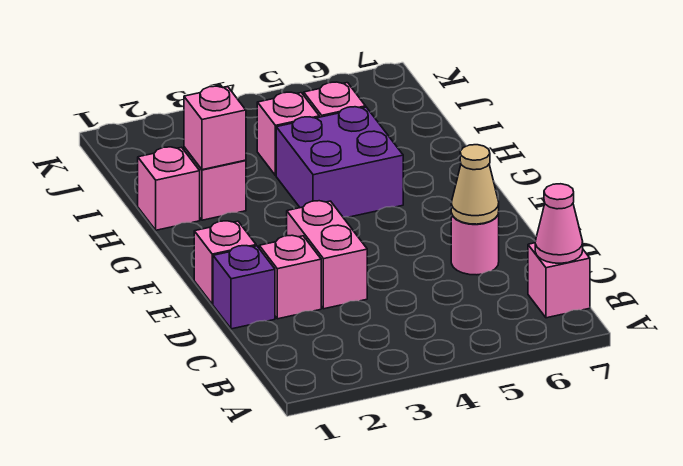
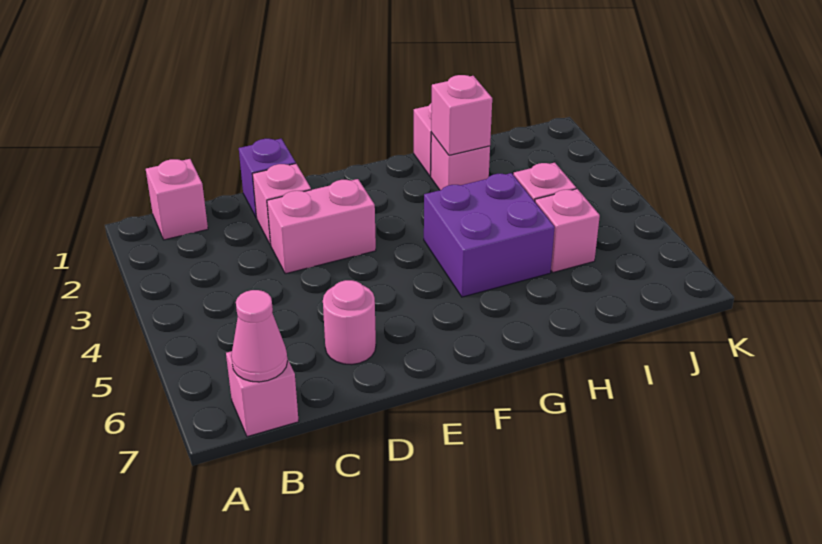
tan 1x1 cone [451,145,499,224] -> none
pink 1x1 brick [194,221,256,304] -> pink 1x1 brick moved to [146,159,208,240]

